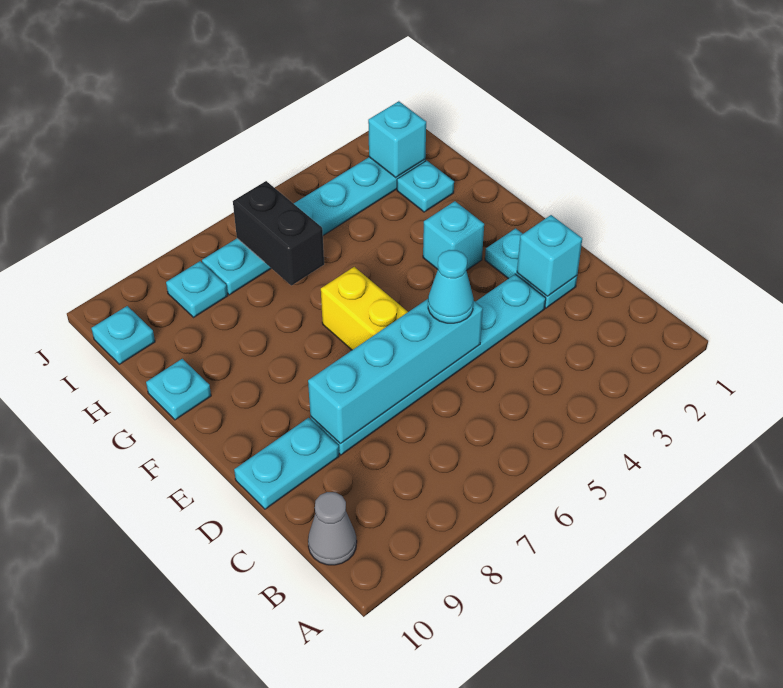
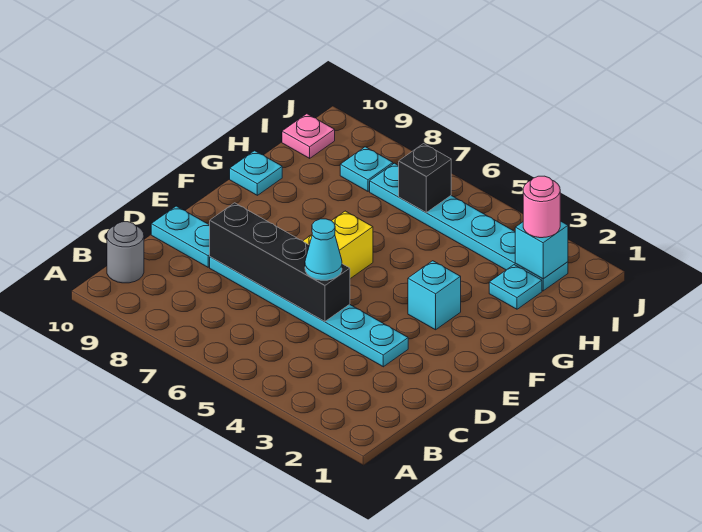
grey 1x1 cone [308,492,357,565] -> grey 1x1 round brick [107,222,144,283]
cyan 1x2 plate [485,228,577,308] -> none
cyan 1x1 brick [517,215,582,296] -> none
cyan 1x4 brick [308,299,483,443] -> black 1x4 brick [210,203,350,322]
black 1x2 brick [233,181,324,285] -> black 1x1 brick [399,144,451,212]
none -> pink 1x1 round brick [523,176,560,238]
cyan 1x1 plate [91,306,155,364] -> pink 1x1 plate [282,114,335,158]

